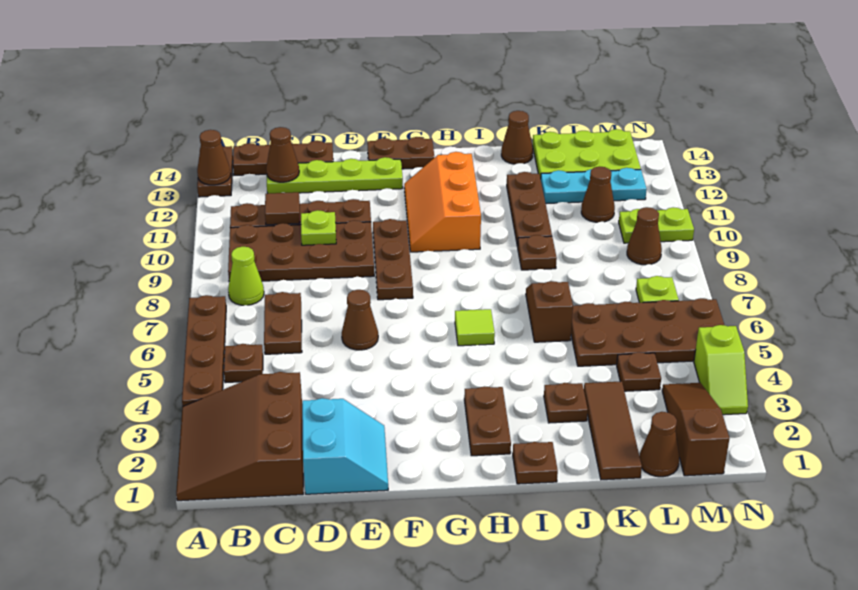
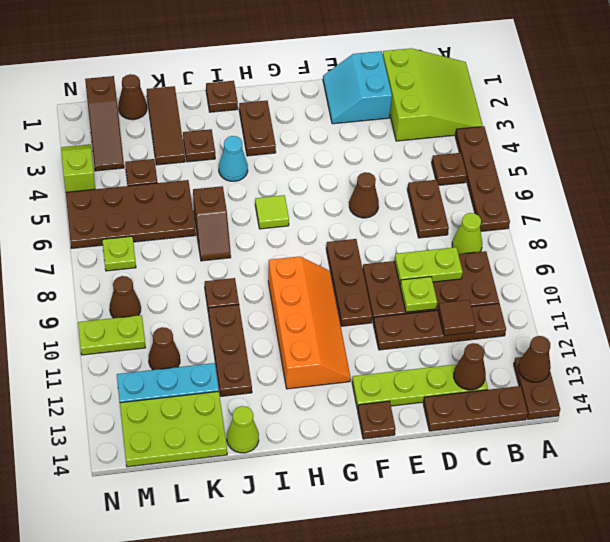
brown 3x3 slope [176,372,303,501] -> lime 3x3 slope [383,48,483,141]
none -> lime 1x2 plate [395,247,463,285]
brown 1x2 plate [367,137,434,169] -> brown 1x1 plate [358,401,396,439]
orange 2x3 slope [404,152,481,252] -> orange 2x4 slope [268,256,351,389]
none -> cyan 1x1 cone [219,136,248,181]
brown 1x1 cone [501,111,533,164] -> lime 1x1 cone [227,406,259,453]

